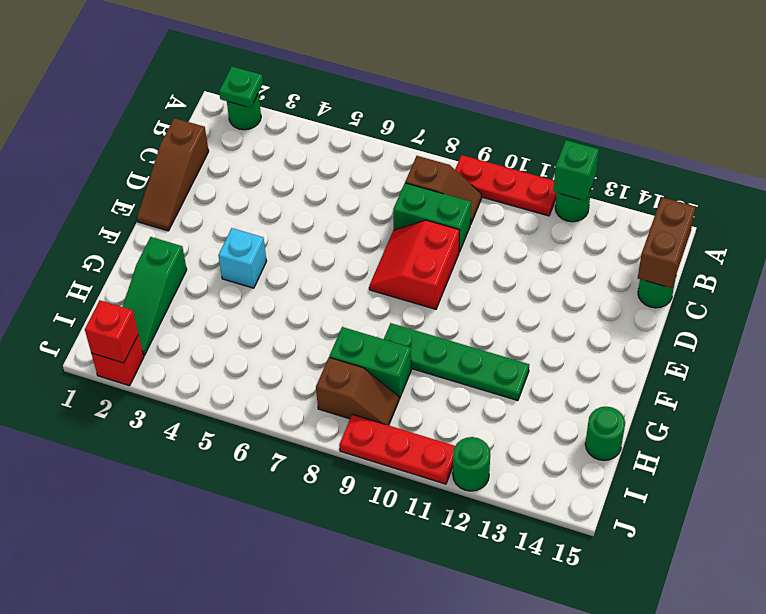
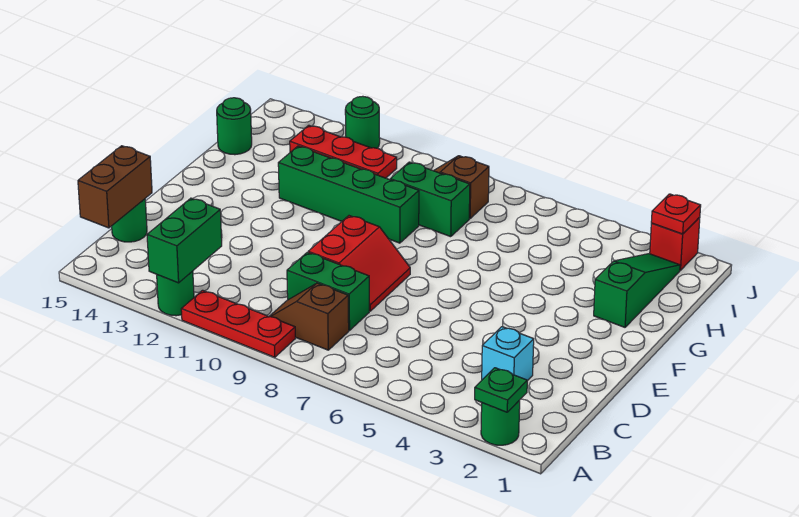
green 1x1 brick [553,140,599,201] -> green 1x2 brick [147,198,222,283]
brown 1x3 slope [137,118,209,231] -> none
cyan 1x1 brick [218,228,266,288] -> cyan 1x1 brick moved to [482,327,534,381]
green 1x4 plate [384,323,529,400] -> green 1x4 brick [278,146,419,243]
red 1x1 brick [85,301,138,363] -> red 1x1 plate [651,194,701,234]
red 1x3 plate [339,414,455,484] -> red 1x3 plate moved to [290,125,397,178]

